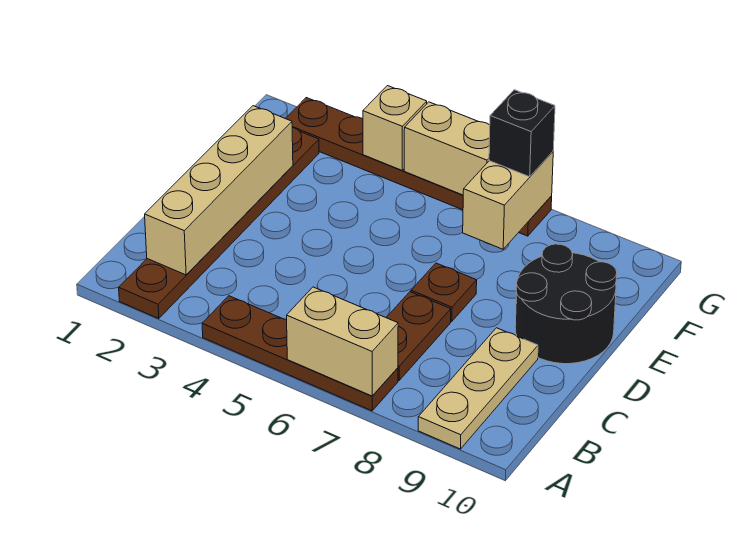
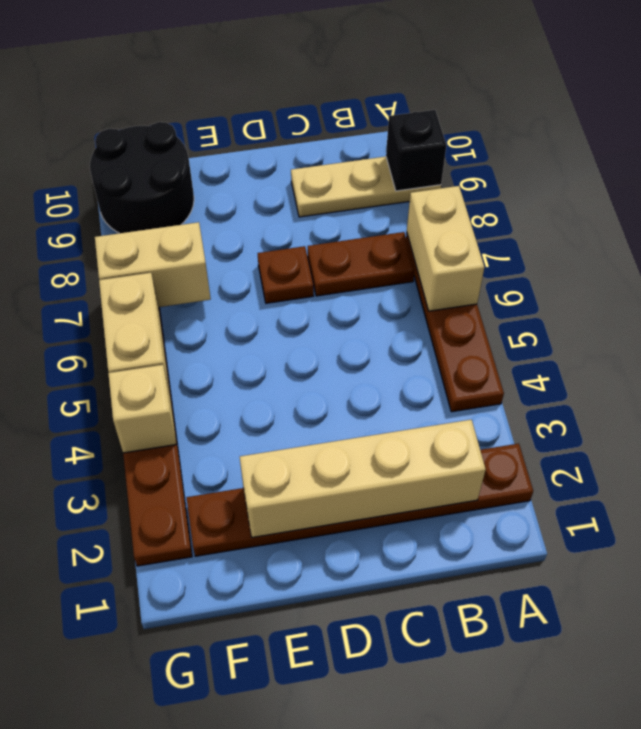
black 2x2 round brick [515,244,617,364] -> black 2x2 round brick moved to [90,122,194,233]
black 1x1 brick [489,90,555,177] -> black 1x1 brick moved to [386,110,446,191]

